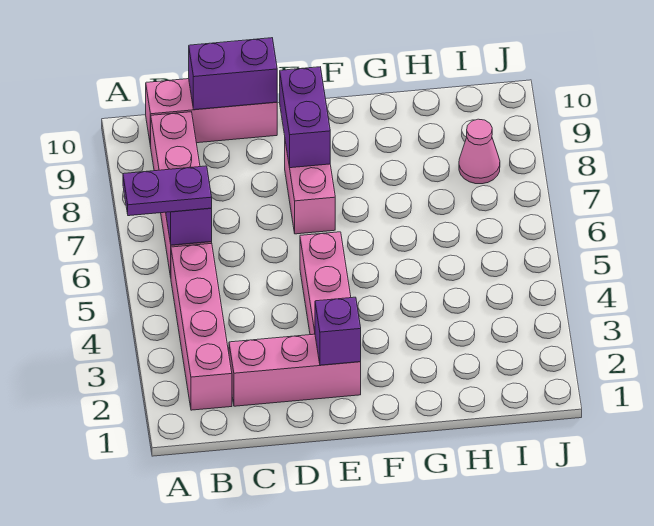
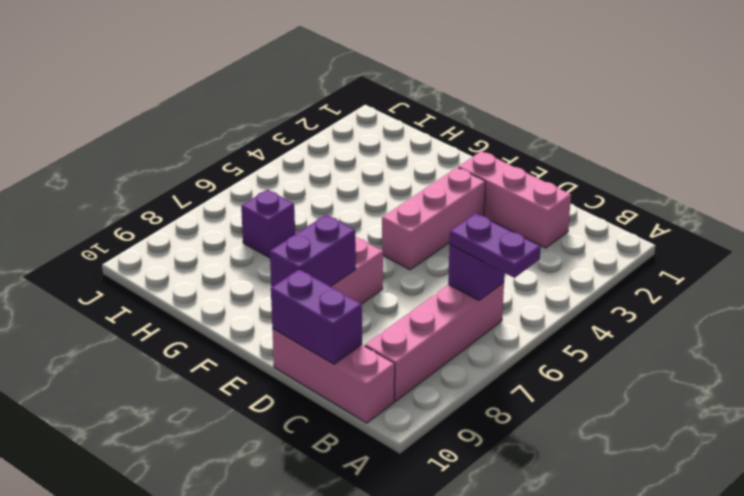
pink 1x4 brick [171,243,232,410] -> none
purple 1x1 brick [315,297,361,365] -> purple 1x1 brick moved to [241,189,295,258]
pink 1x1 cone [459,119,500,184] -> none

